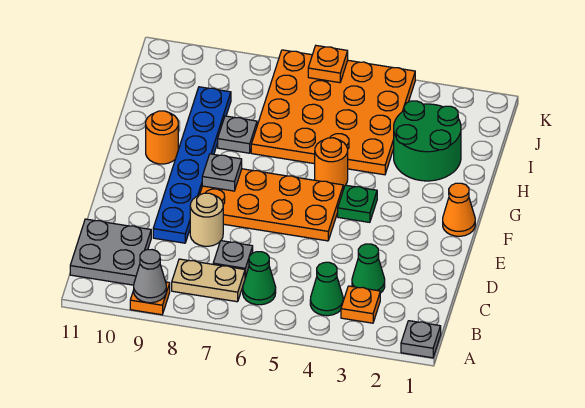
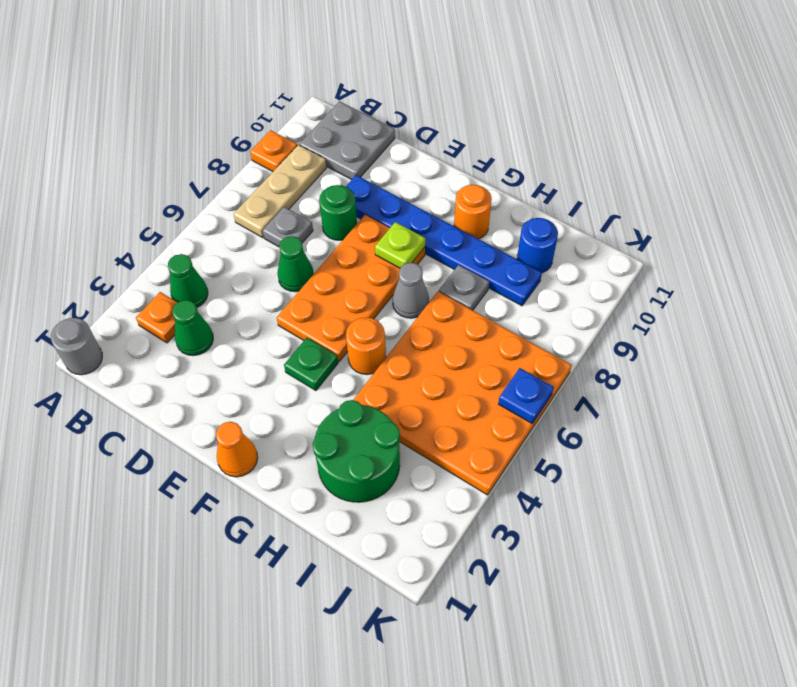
grey 1x1 plate [401,321,441,358] -> grey 1x1 round brick [51,318,102,375]
grey 1x1 cone [134,250,166,303] -> grey 1x1 cone moved to [393,263,429,318]
green 1x1 cone [243,252,276,305] -> green 1x1 cone moved to [277,236,314,292]
tan 1x2 plate [172,259,245,302] -> tan 1x3 plate [234,145,326,238]
tan 1x1 round brick [190,193,223,246] -> green 1x1 round brick [319,185,357,240]
grey 1x1 plate [202,154,242,191] -> lime 1x1 plate [375,222,425,268]
none -> blue 1x1 round brick [517,218,558,273]
orange 1x1 plate [308,46,348,83] -> blue 1x1 plate [498,368,554,423]

